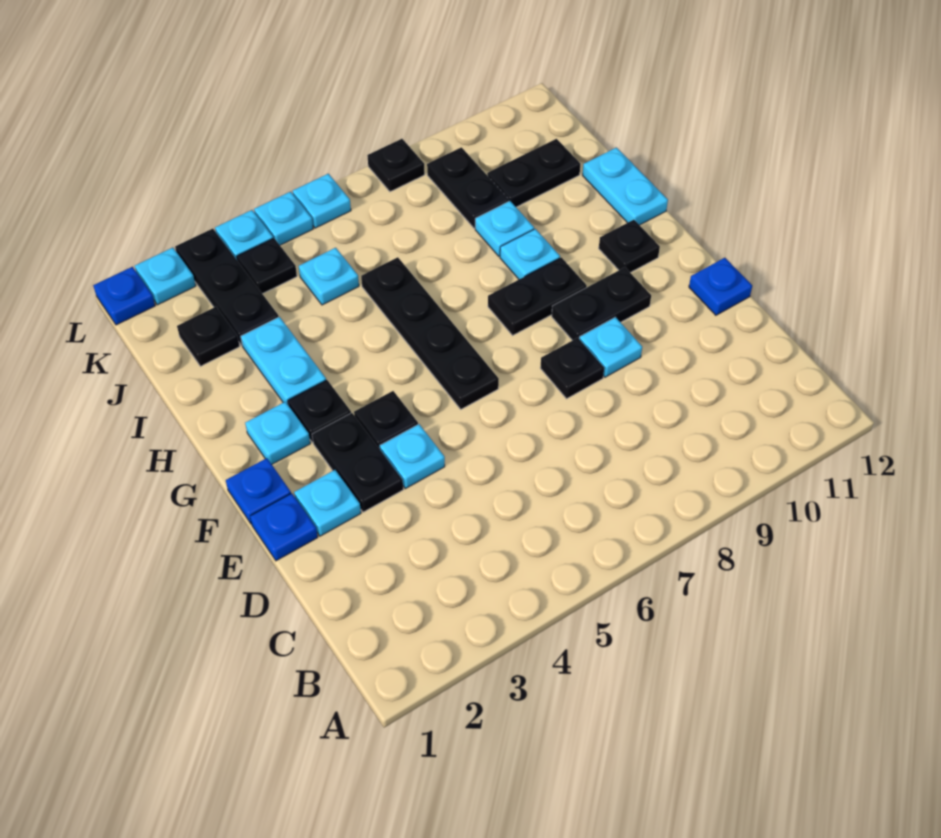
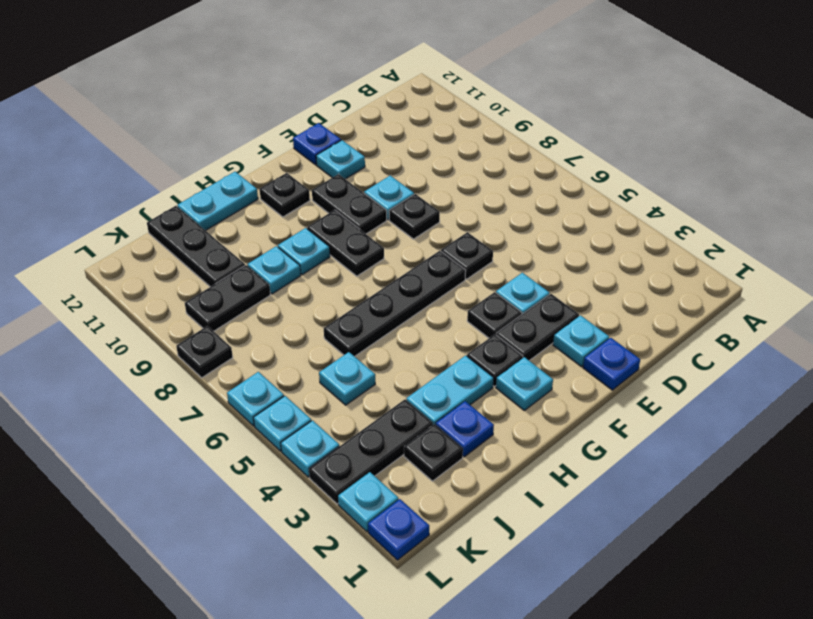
none -> cyan 1x1 plate [316,140,365,179]
blue 1x1 plate [226,458,291,524] -> blue 1x1 plate moved to [436,401,494,457]
black 1x2 plate [487,139,580,207] -> black 1x3 plate [147,206,245,287]
black 1x1 plate [237,238,297,294] -> black 1x1 plate moved to [441,232,493,279]

